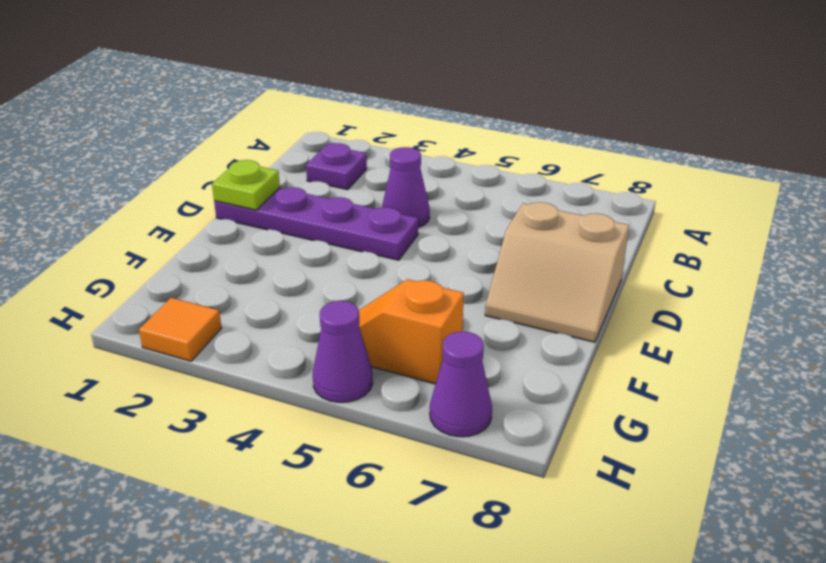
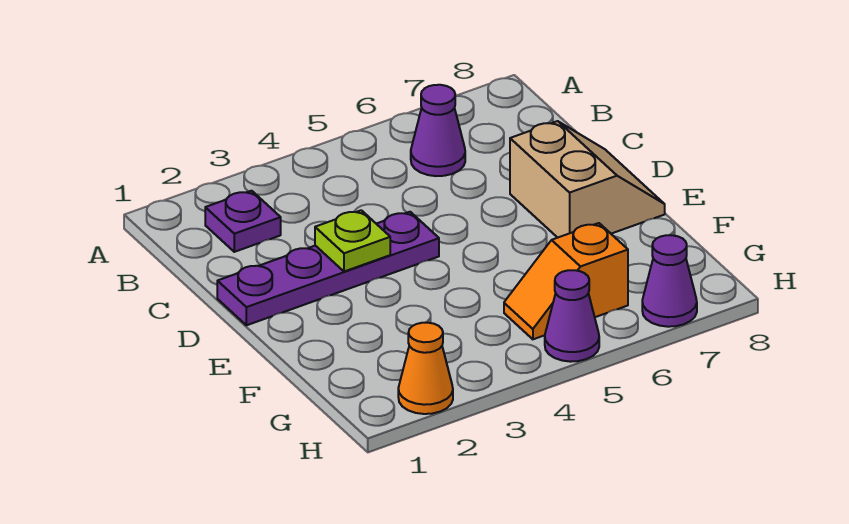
purple 1x1 cone [382,147,430,228] -> purple 1x1 cone moved to [411,85,465,176]
lime 1x1 plate [212,160,280,210] -> lime 1x1 plate moved to [315,210,390,272]
tan 2x2 slope [485,202,629,342] -> tan 2x2 slope turned to [510,121,665,238]
orange 1x1 tile [139,298,221,361] -> orange 1x1 cone [398,323,453,414]

